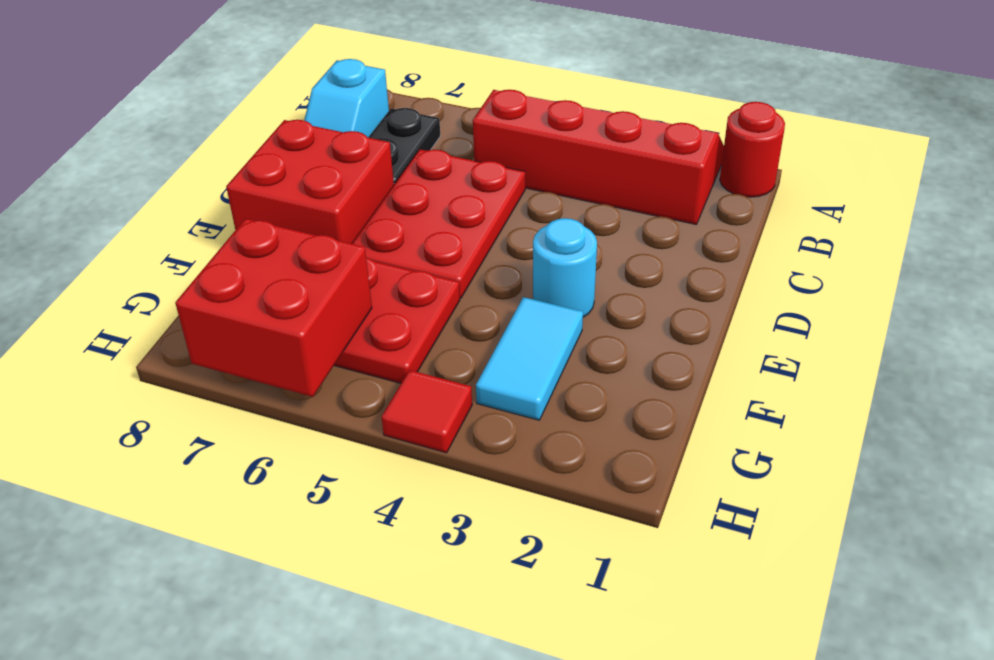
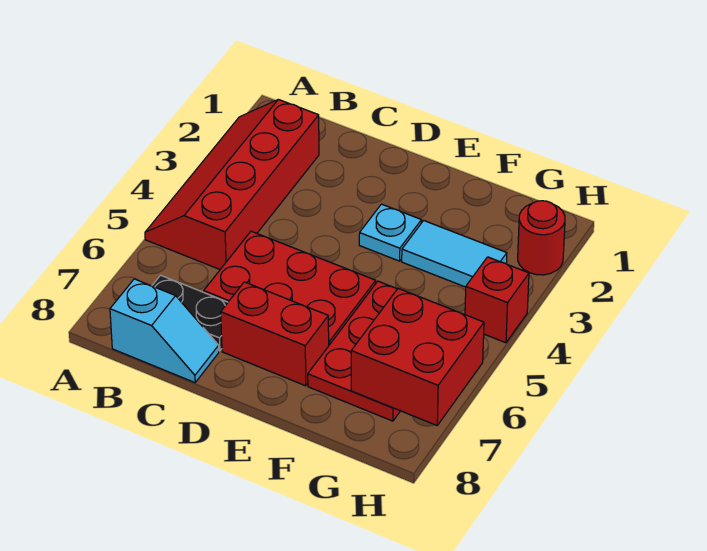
red 1x1 round brick [720,102,785,197] -> red 1x1 round brick moved to [518,201,565,275]
red 2x2 brick [226,120,394,244] -> red 1x2 brick [221,282,329,386]
cyan 1x1 round brick [533,218,597,317] -> cyan 1x1 plate [359,204,422,261]
red 1x1 tile [382,370,472,453] -> red 1x1 brick [465,257,529,343]

